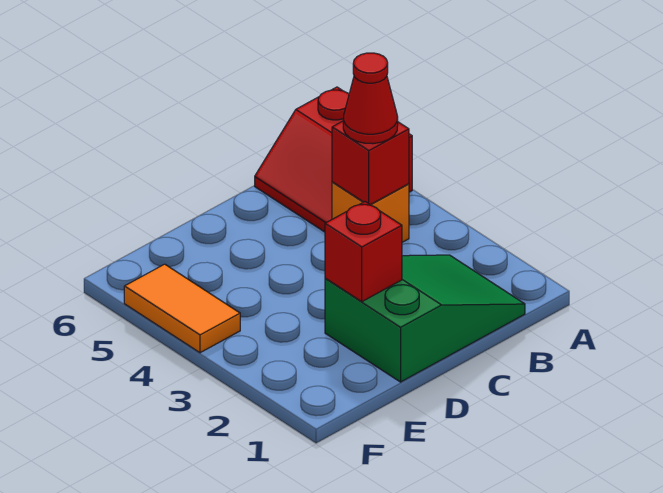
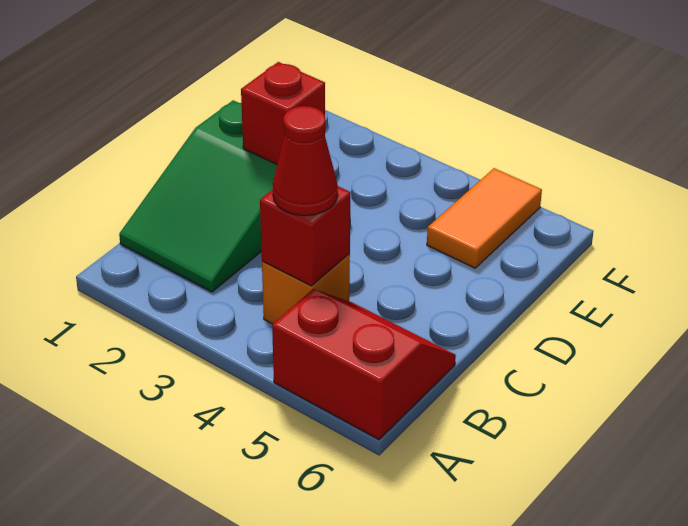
orange 1x2 tile [124,264,240,353] -> orange 1x2 tile turned to [427,168,542,268]

